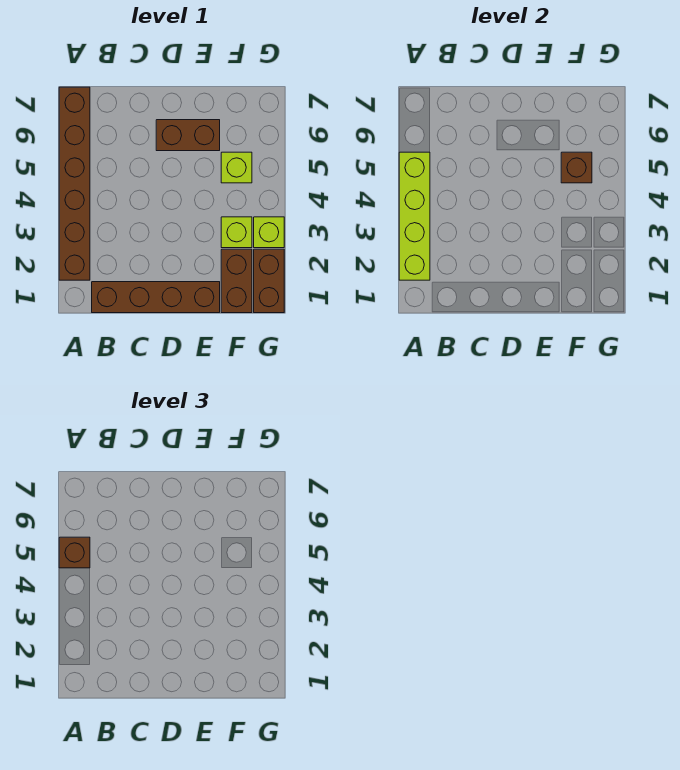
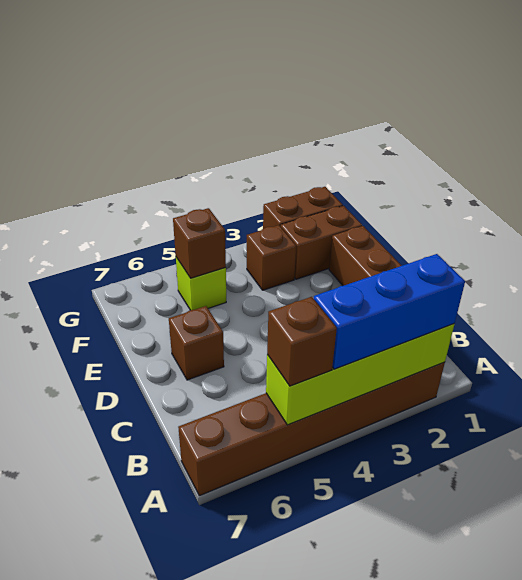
none -> blue 1x3 brick [314,254,465,369]
brown 1x2 brick [156,120,220,151] -> brown 1x1 brick [169,306,224,380]
lime 1x1 brick [221,217,252,248] -> brown 1x1 brick [247,225,296,290]
lime 1x1 brick [254,217,284,248] -> none

